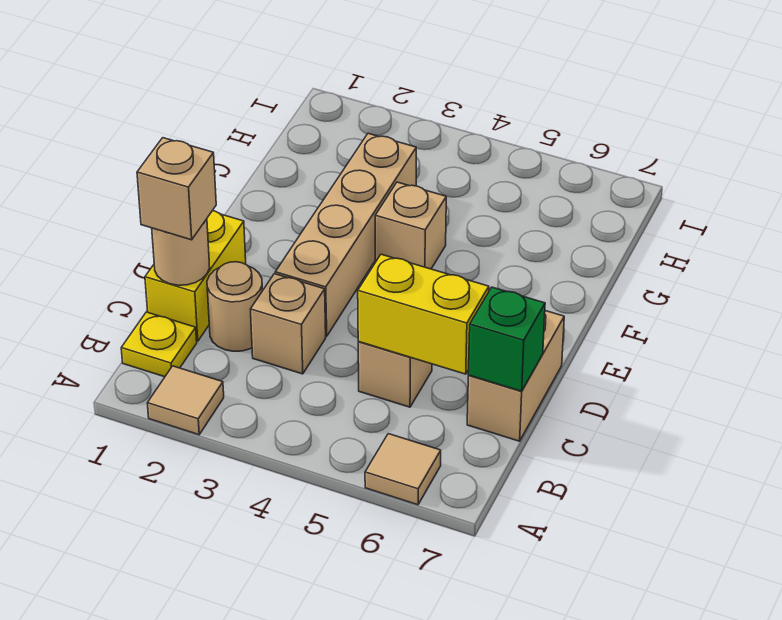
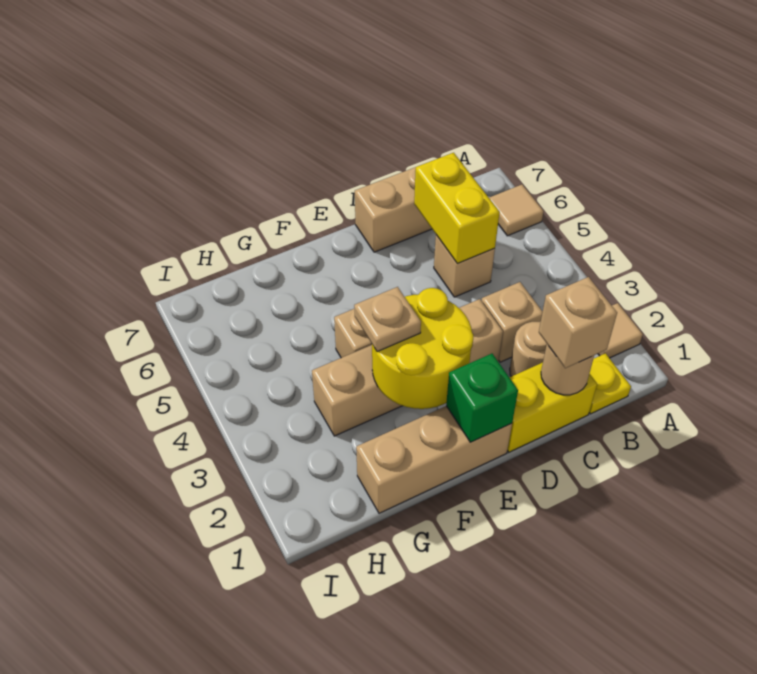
green 1x1 brick [468,287,545,391] -> green 1x1 brick moved to [446,354,518,442]
none -> tan 1x3 brick [356,406,512,513]
none -> yellow 2x2 round brick [372,288,473,409]
none -> tan 1x1 plate [354,287,421,352]

